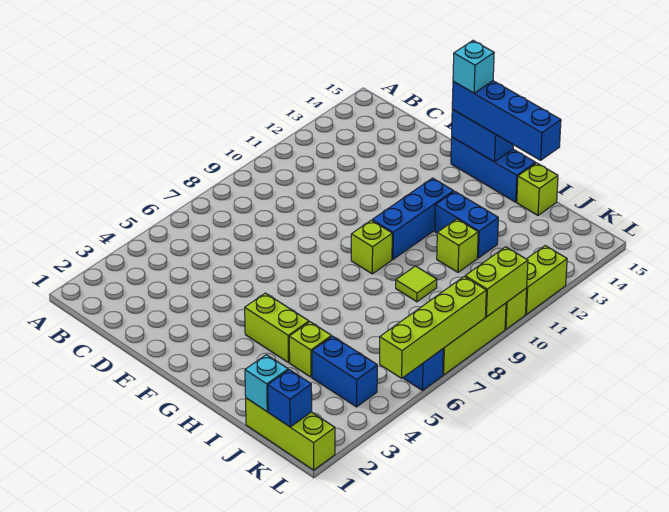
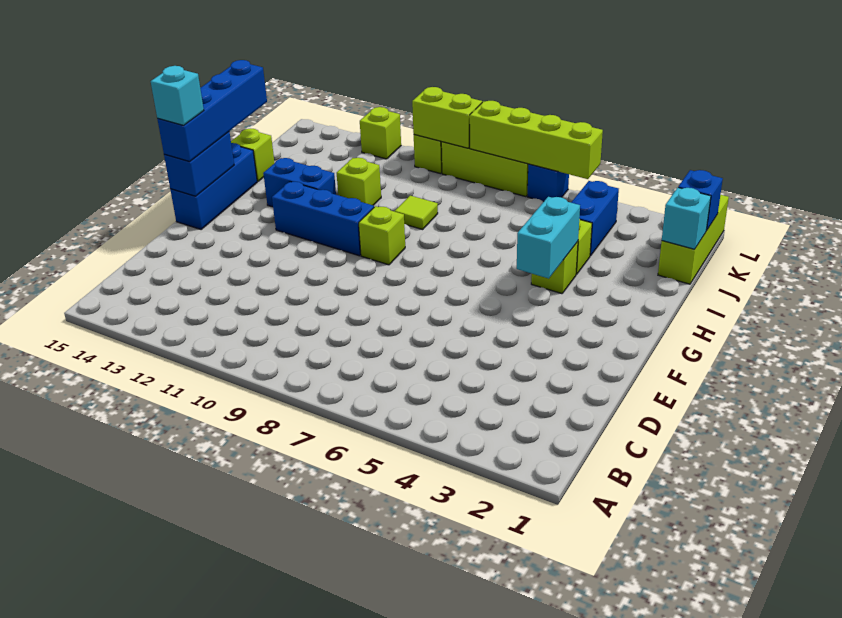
lime 1x2 brick [245,293,309,363] -> lime 1x1 brick [531,242,578,294]
none -> cyan 1x2 brick [517,197,580,279]
blue 1x2 brick [435,191,498,258] -> blue 1x2 brick turned to [263,158,336,207]
lime 1x2 brick [526,246,567,314] -> lime 1x1 brick [360,107,401,159]

